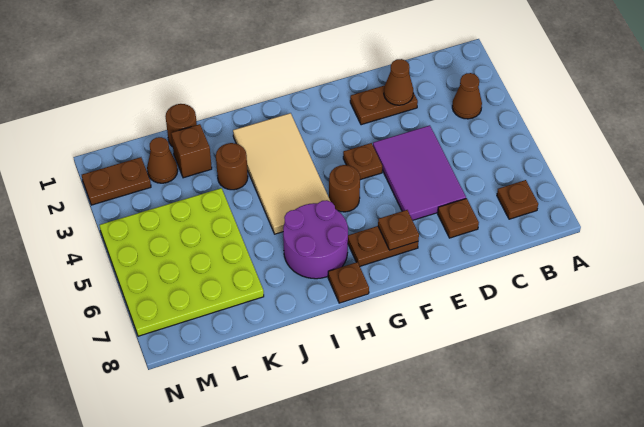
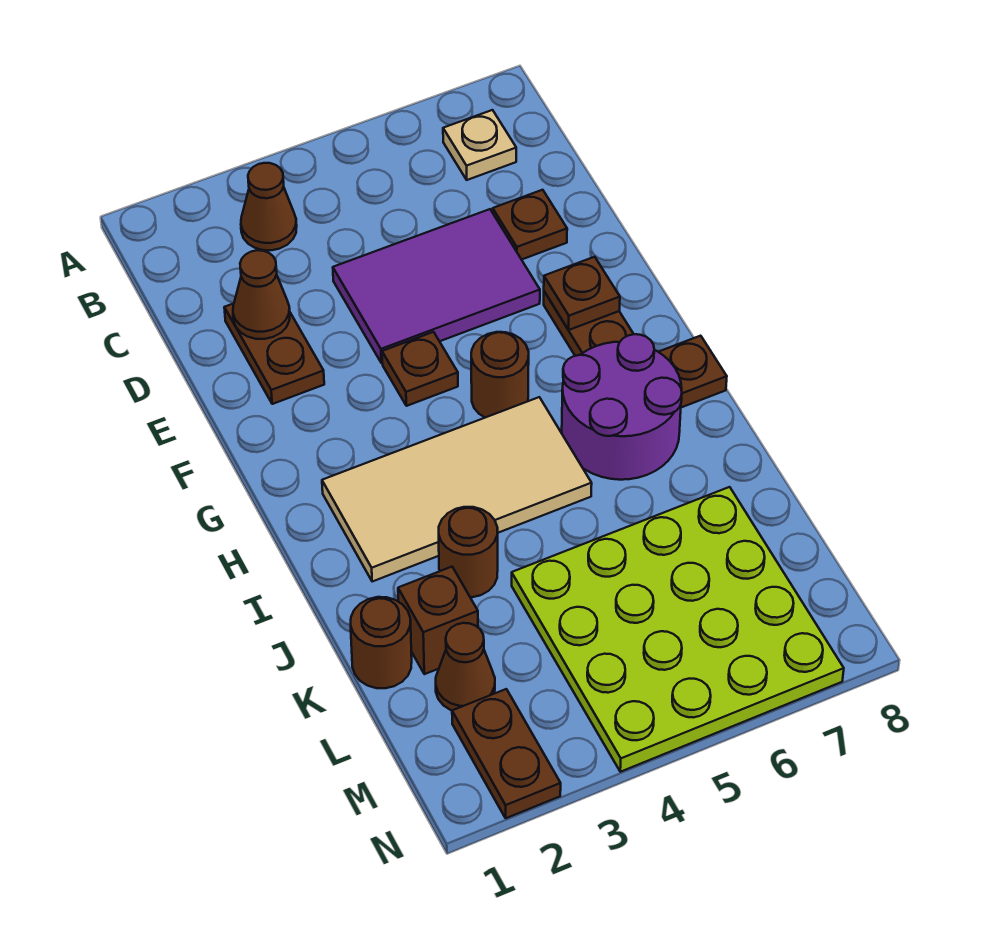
brown 1x1 plate [497,180,538,219] -> tan 1x1 plate [443,110,516,180]

